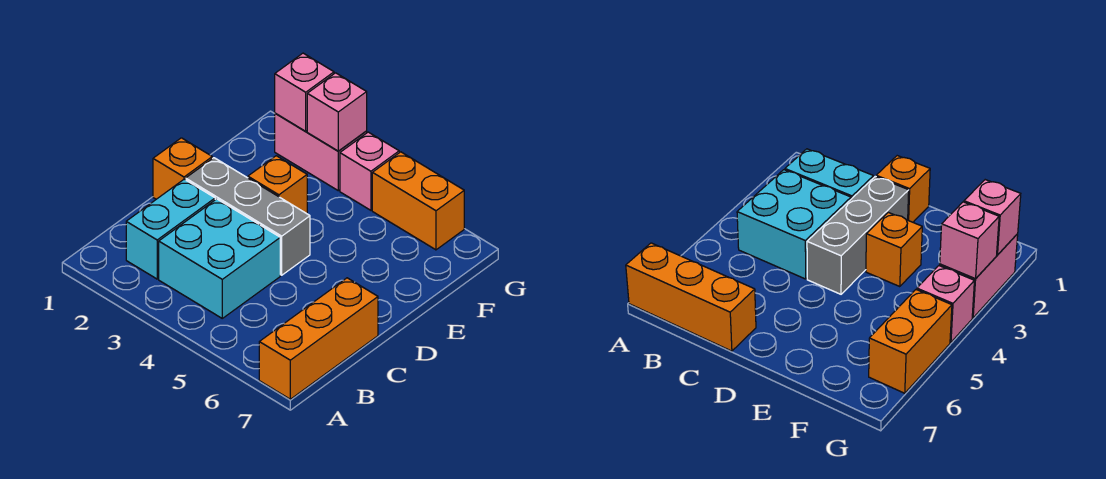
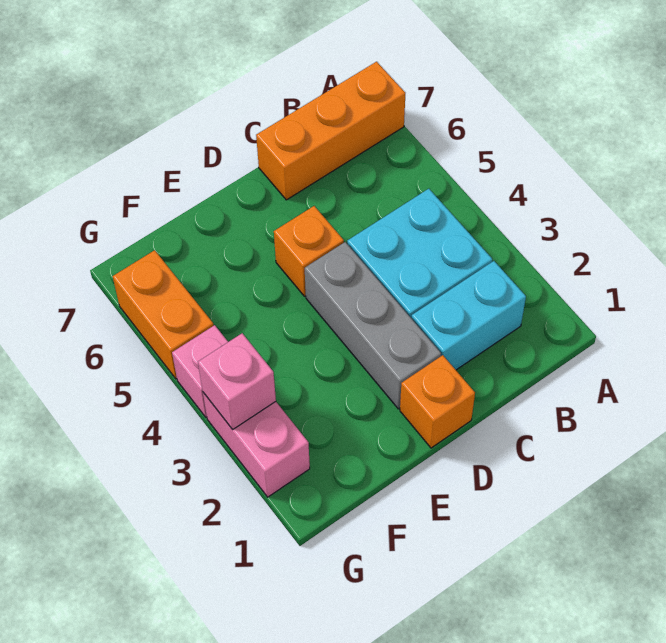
orange 1x1 brick [248,156,307,214] -> orange 1x1 brick moved to [274,206,344,296]
pink 1x1 brick [275,53,334,131] -> none

